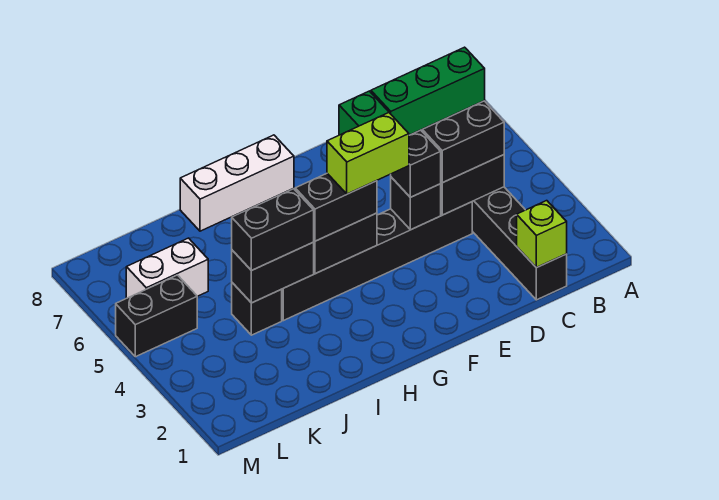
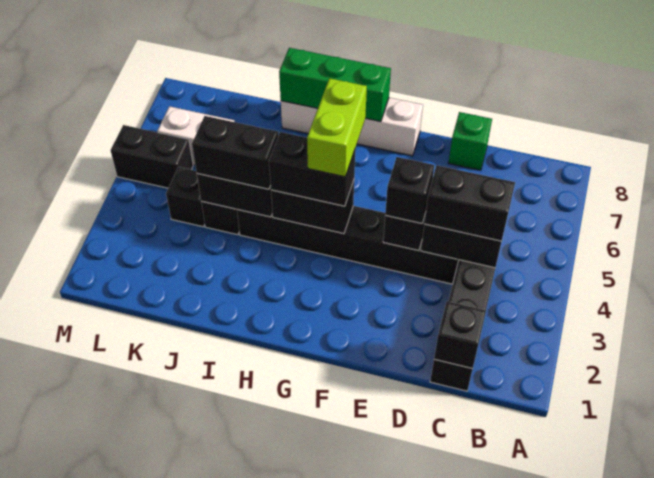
green 1x3 brick [371,47,485,135] -> green 1x3 brick moved to [279,48,391,122]
lime 1x1 brick [517,201,567,268] -> black 1x1 brick [434,301,486,369]
lime 1x2 brick [327,113,409,194] -> lime 1x2 brick turned to [307,78,367,177]
white 1x3 brick [180,135,294,231] -> white 1x4 brick [281,98,423,156]
none -> black 1x1 brick [166,167,205,227]

